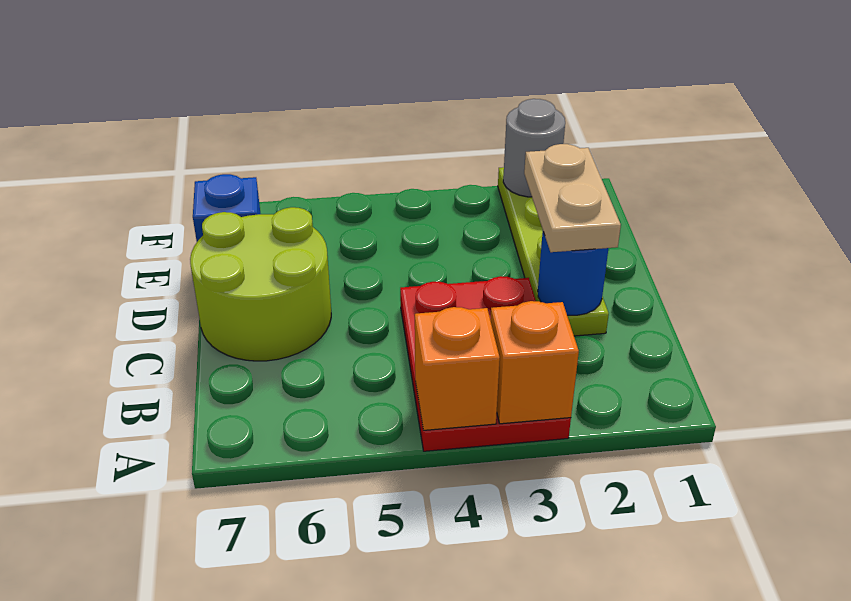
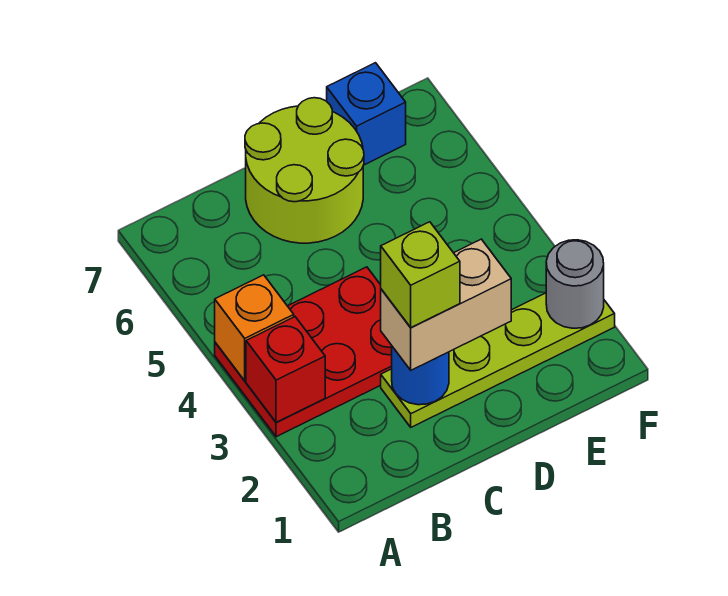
orange 1x1 brick [490,301,579,424] -> red 1x1 brick [246,317,325,422]
tan 1x2 plate [524,144,621,252] -> tan 1x2 brick [381,239,511,370]
none -> lime 1x1 brick [381,222,460,327]

